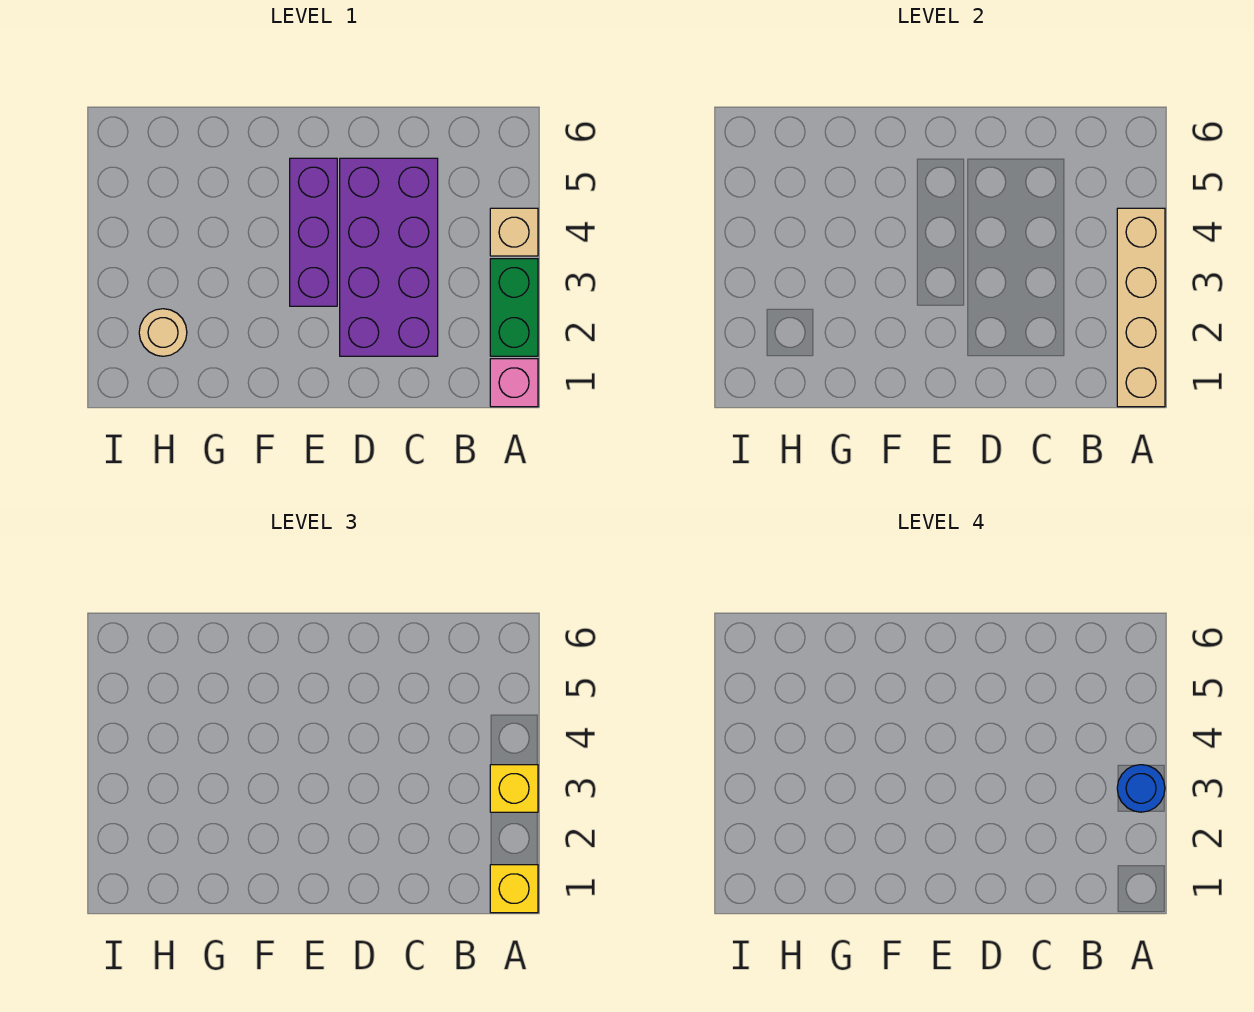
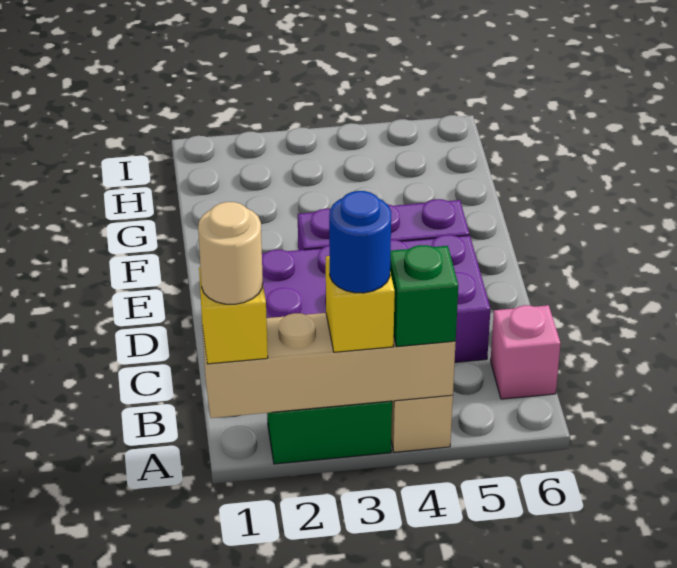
pink 1x1 brick [490,359,538,407] -> pink 1x1 brick moved to [491,305,561,399]
none -> green 1x1 brick [390,245,458,347]
tan 1x1 round brick [139,309,187,356] -> tan 1x1 round brick moved to [198,202,263,304]

